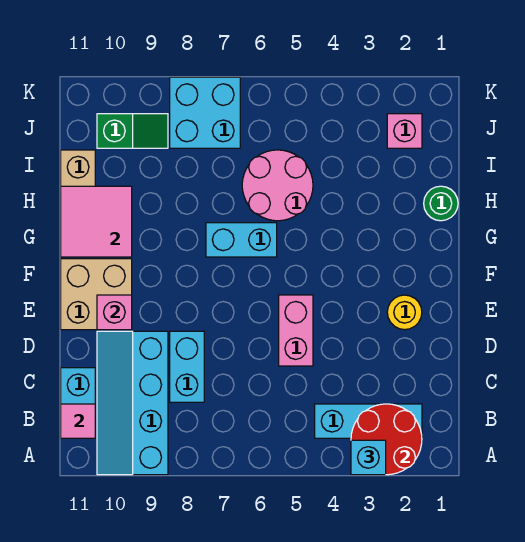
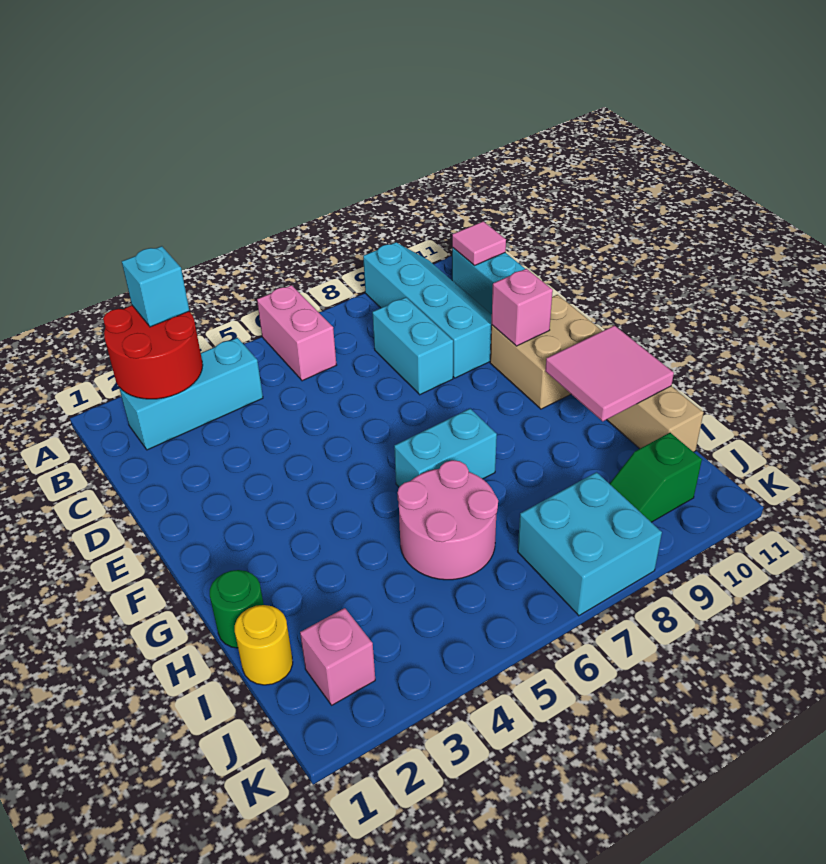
pink 1x2 brick [279,295,313,366] -> pink 1x2 brick moved to [257,285,336,381]
yellow 1x1 round brick [387,295,422,330] -> yellow 1x1 round brick moved to [235,605,293,685]

